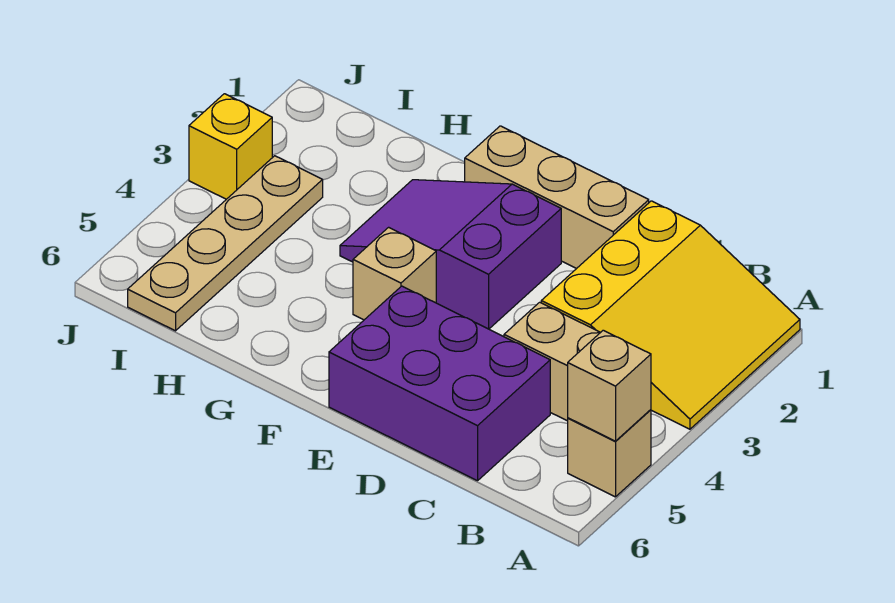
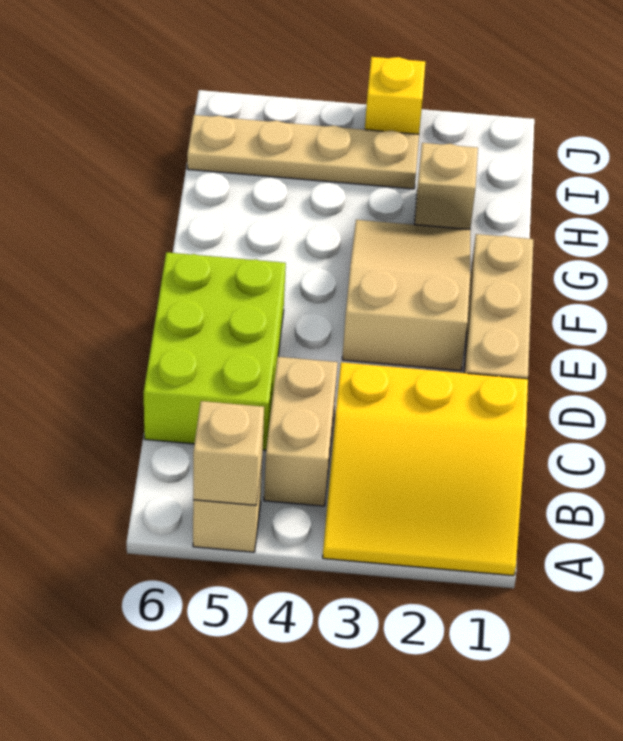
purple 2x3 brick [329,286,550,481] -> lime 2x3 brick [144,252,286,450]
purple 2x3 slope [340,180,561,329] -> tan 2x3 slope [342,220,470,371]
tan 1x1 brick [353,227,436,320] -> tan 1x1 brick moved to [415,143,478,229]

